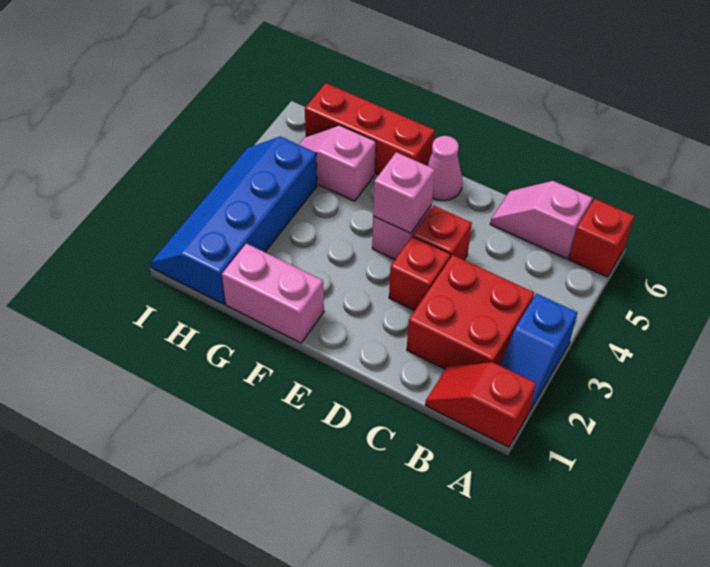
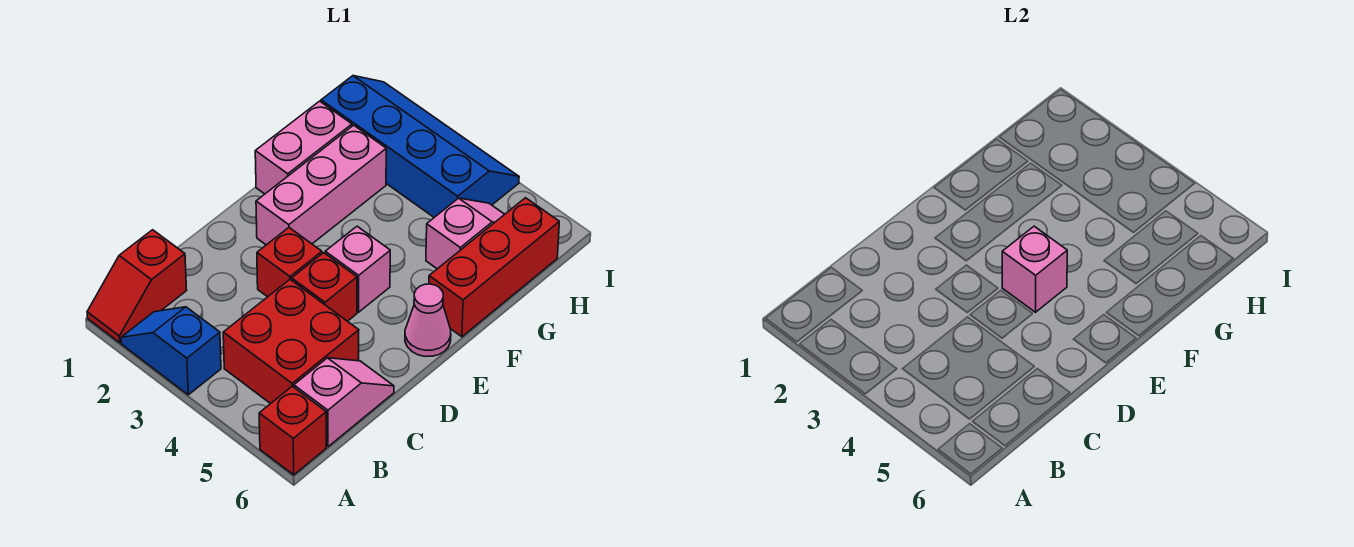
red 1x2 slope [425,362,536,447] -> red 1x2 slope turned to [87,230,187,343]
red 2x2 brick [407,255,534,369] -> red 2x2 brick moved to [223,280,359,404]
none -> pink 1x3 brick [256,125,386,245]

